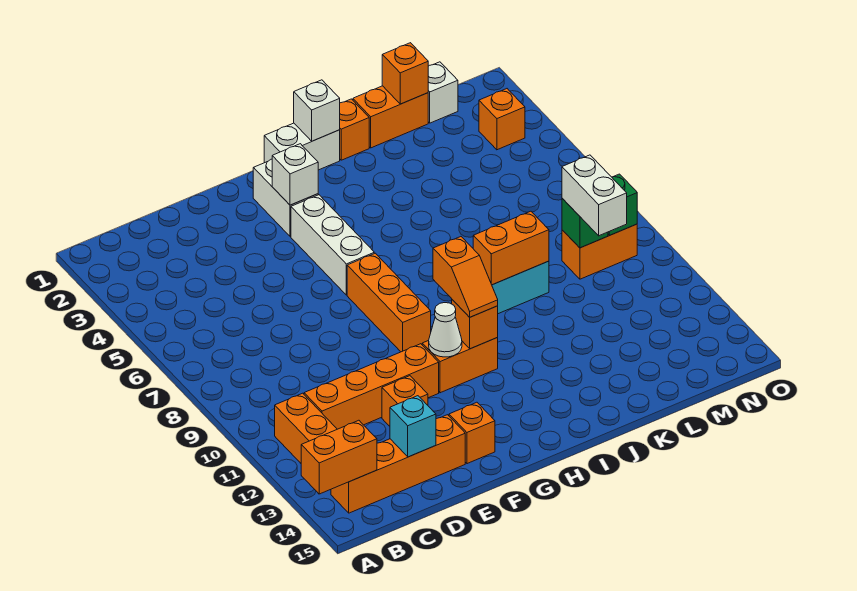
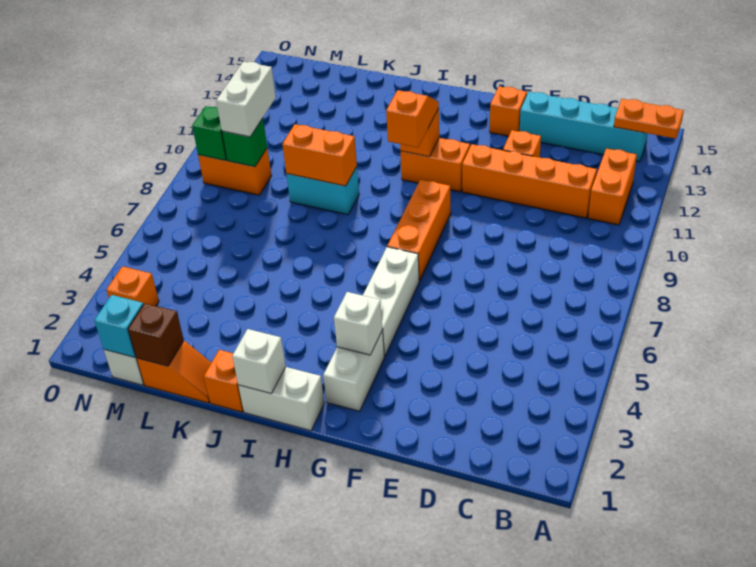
orange 1x2 brick [301,420,377,494] -> orange 1x2 plate [614,99,684,139]
orange 1x4 brick [331,415,465,513] -> cyan 1x4 brick [520,92,648,162]
cyan 1x1 brick [390,396,436,457] -> cyan 1x1 brick moved to [94,295,144,357]
white 1x1 cone [429,303,462,357] -> none
orange 1x2 brick [353,86,428,148] -> orange 1x2 slope [137,341,211,403]
orange 1x1 brick [382,43,428,104] -> brown 1x1 brick [128,303,184,366]

